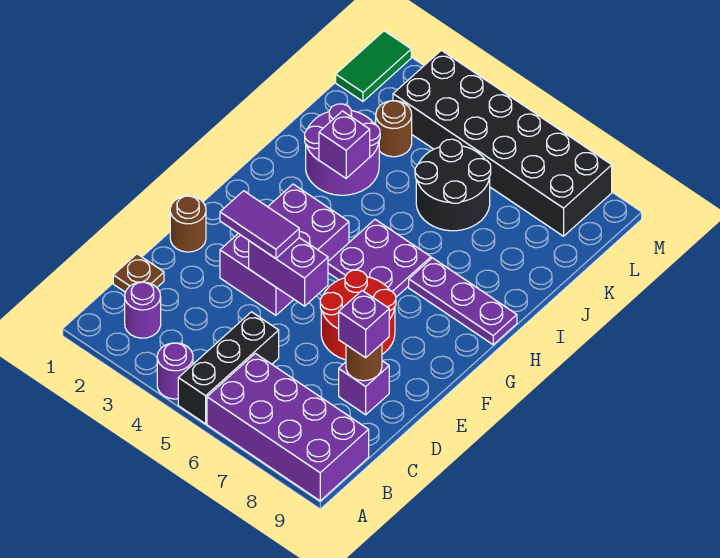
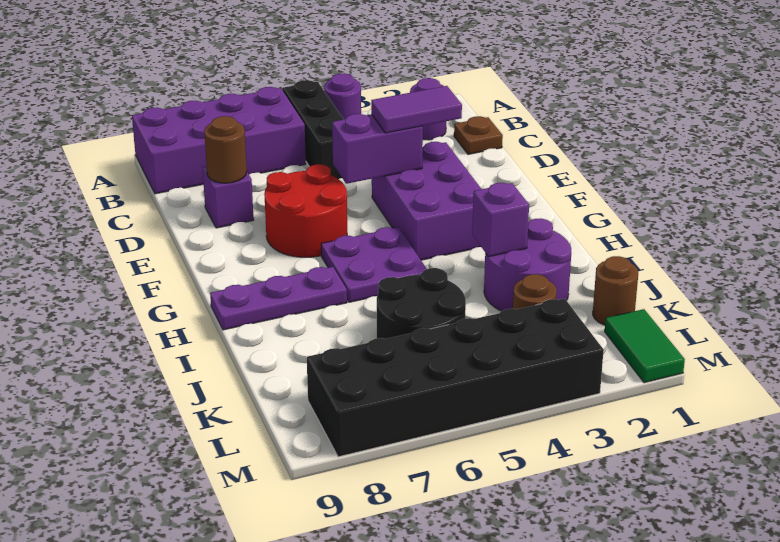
purple 1x1 brick [339,291,389,358] -> none
brown 1x1 round brick [170,196,206,252] -> brown 1x1 round brick moved to [593,256,638,325]

